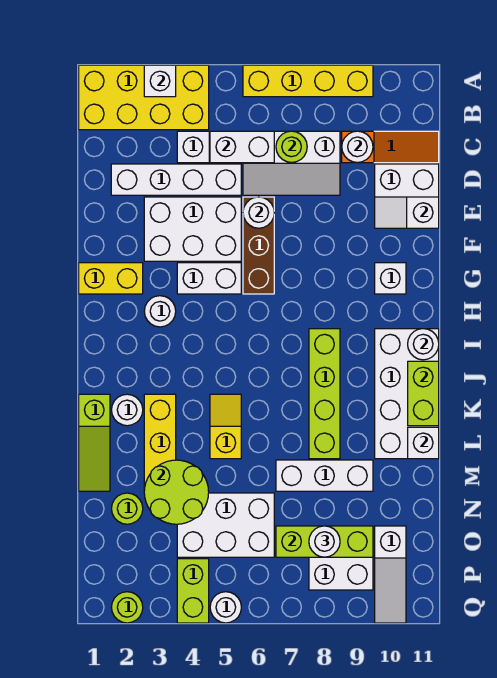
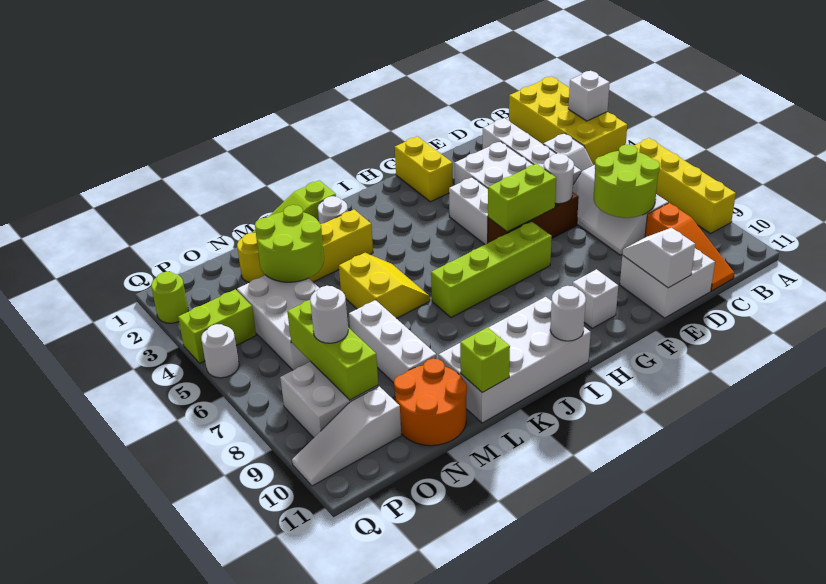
white 1x2 brick [210,131,274,163] -> none
lime 1x1 round brick [276,131,307,162] -> lime 2x2 round brick [594,145,660,218]
white 1x1 round brick [342,131,373,163] -> none
white 1x1 round brick [144,296,176,327] -> none
lime 1x4 brick [309,329,340,459] -> lime 1x4 brick moved to [431,221,552,318]
lime 1x2 brick [408,361,439,426] -> lime 1x2 brick moved to [488,164,556,232]
yellow 1x2 slope [210,394,241,459] -> yellow 2x2 slope [339,253,430,319]
white 1x1 brick [408,427,439,459] -> lime 1x1 brick [460,327,510,392]
none -> orange 2x2 round brick [394,359,467,446]
lime 1x1 round brick [112,493,143,524] -> yellow 1x1 round brick [237,233,265,282]

